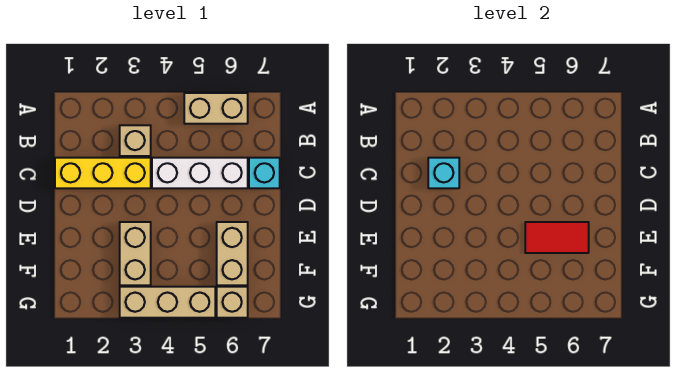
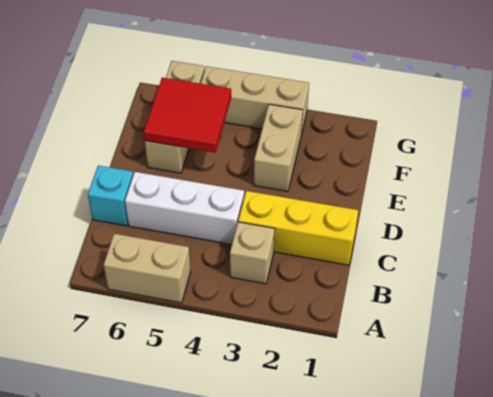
cyan 1x1 brick [428,158,459,188] -> none
red 1x2 tile [525,222,589,253] -> red 2x2 tile [144,78,231,153]

